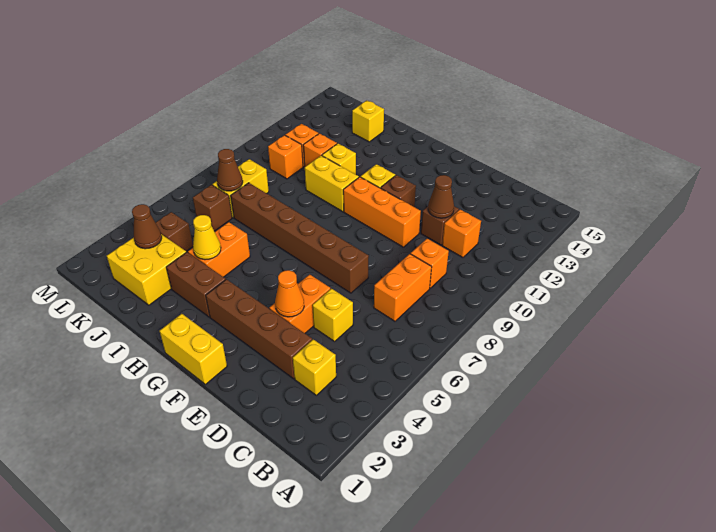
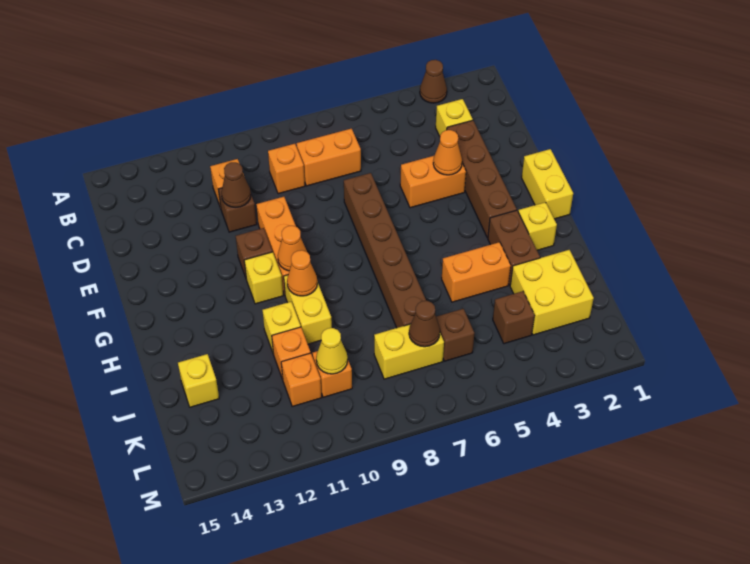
yellow 1x1 brick [312,289,353,341] -> yellow 1x1 brick moved to [518,202,557,250]
none -> orange 1x1 cone [278,226,307,271]
none -> orange 1x1 cone [287,250,317,296]
yellow 1x1 cone [193,215,221,260] -> yellow 1x1 cone moved to [316,328,348,374]
brown 1x1 cone [132,204,162,249] -> brown 1x1 cone moved to [420,60,447,103]

